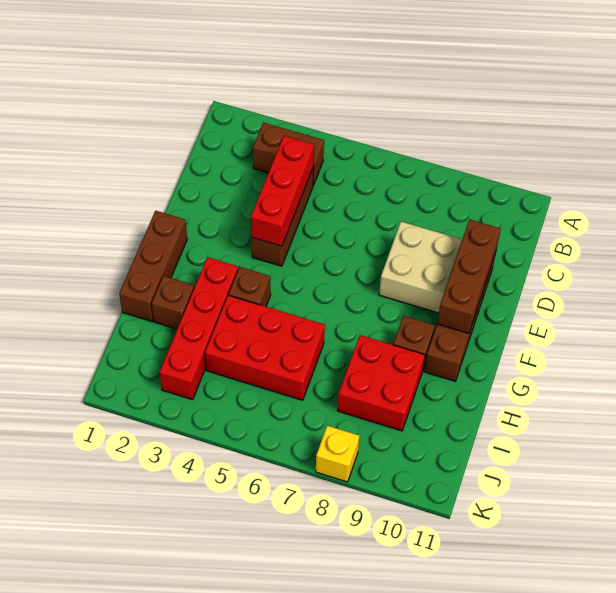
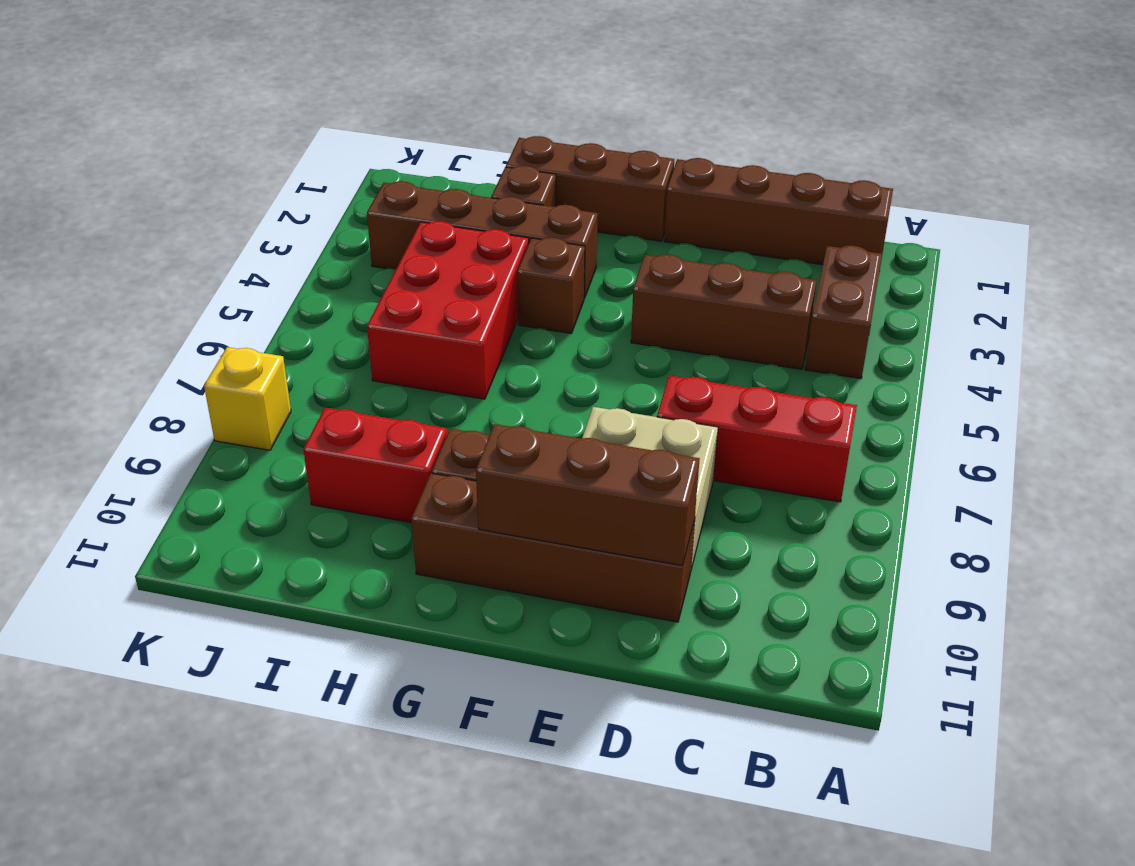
none -> brown 1x4 brick [664,158,893,265]
red 1x3 brick [251,136,314,246] -> red 1x3 brick moved to [657,375,857,502]
red 1x4 brick [160,257,238,400] -> brown 1x4 brick [367,181,598,298]
red 2x2 brick [338,335,425,431] -> red 1x2 brick [303,408,447,523]

